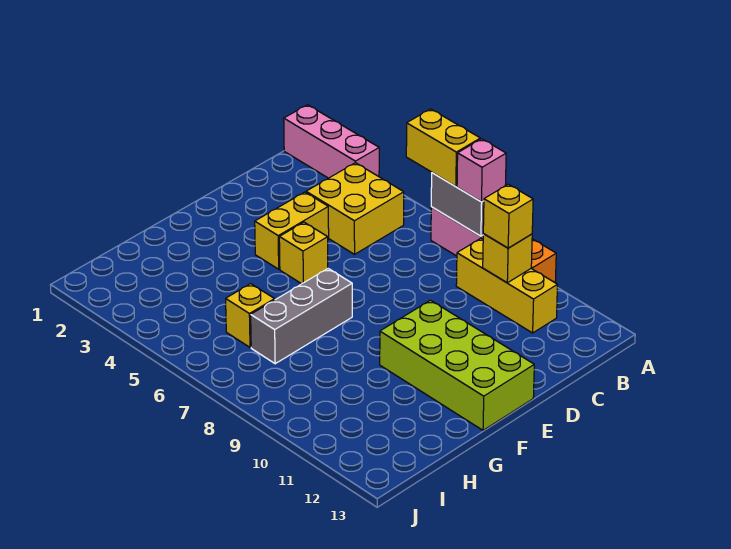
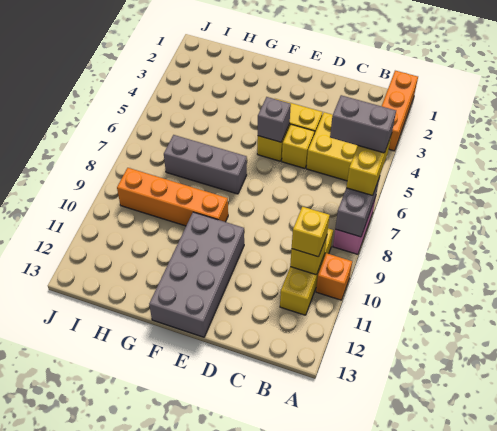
pink 1x3 brick [284,105,379,178] -> orange 1x3 brick [382,71,418,151]
none -> grey 1x2 brick [330,95,396,153]
pink 1x1 brick [457,139,506,202] -> none
none -> grey 1x1 brick [258,97,291,142]
lime 2x4 brick [380,300,534,430] -> grey 2x4 brick [149,212,244,337]
none -> orange 1x4 brick [117,168,228,226]
yellow 1x1 brick [226,284,275,347] -> yellow 1x1 brick moved to [282,124,315,168]

